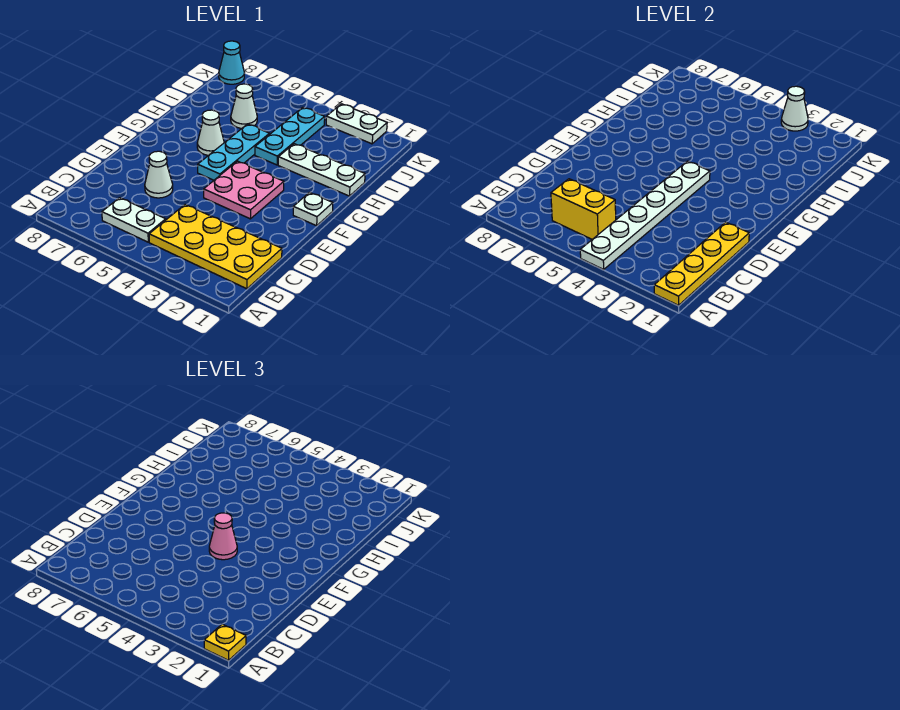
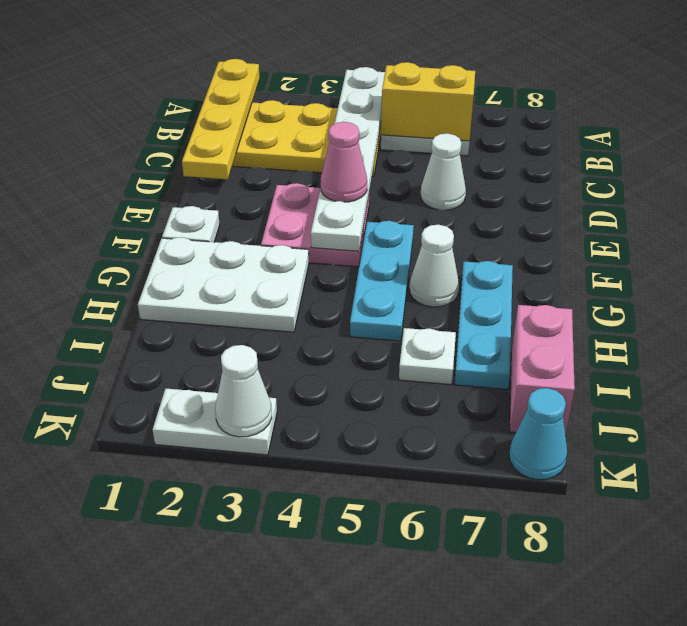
yellow 1x1 plate [204,624,246,660] -> none
white 1x3 plate [278,144,365,196] -> white 2x3 plate [138,237,309,332]
cyan 1x3 plate [255,107,325,165] -> cyan 1x3 plate moved to [455,261,513,389]
white 1x1 cone [231,84,257,128] -> white 1x1 plate [399,328,456,385]
none -> pink 1x2 brick [510,305,575,436]

